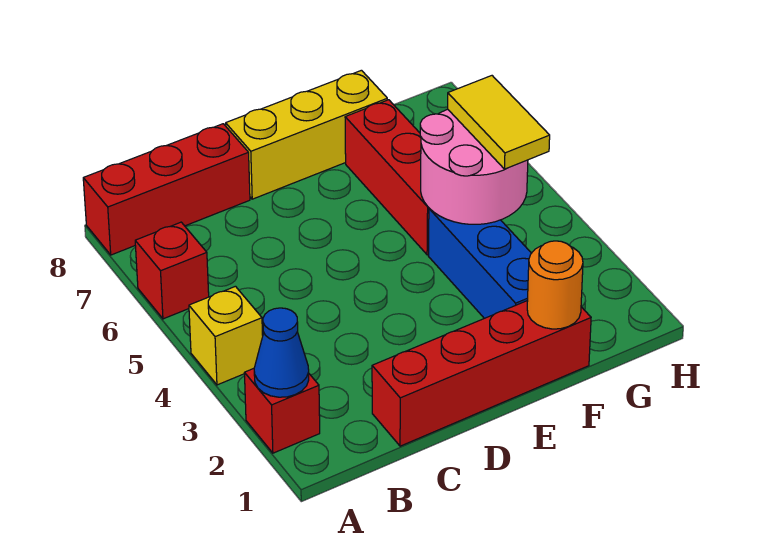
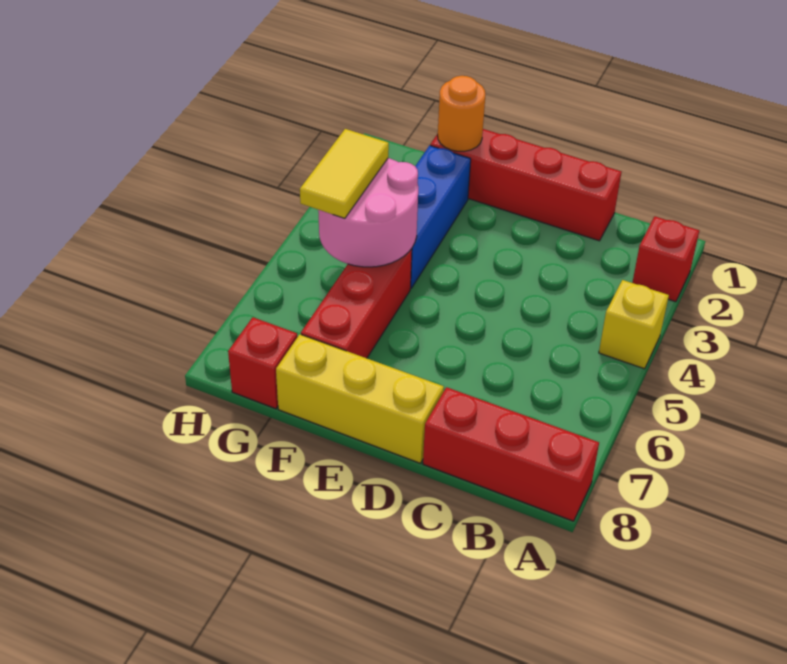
blue 1x1 cone [254,308,309,397] -> none
red 1x1 brick [135,222,209,319] -> red 1x1 brick moved to [228,317,298,409]

